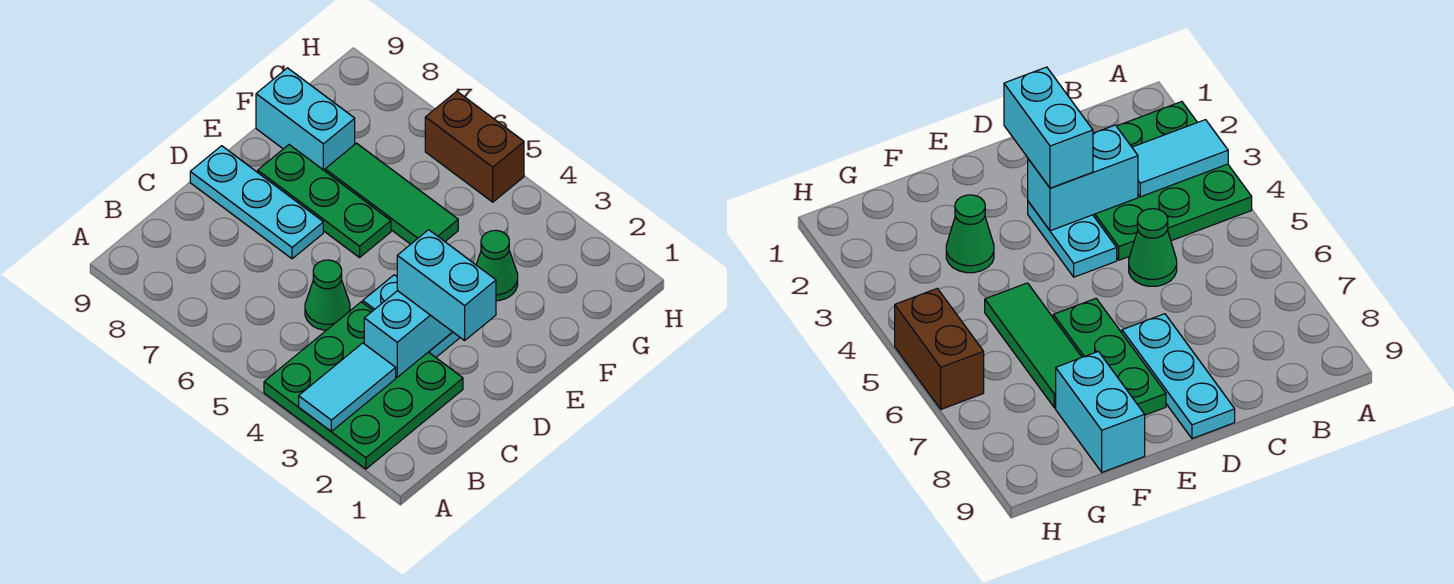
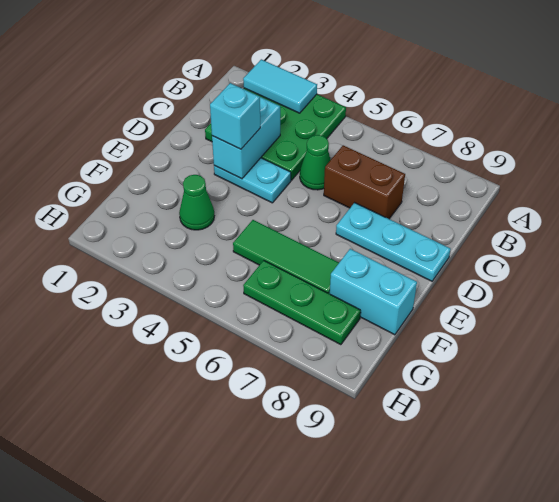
cyan 1x2 tile [299,343,396,431] -> cyan 1x2 tile turned to [243,59,317,113]
cyan 1x2 brick [397,230,496,340] -> cyan 1x1 brick [210,83,260,149]
green 1x3 plate [258,145,391,258] -> green 1x3 plate moved to [243,260,361,345]
brown 1x2 brick [425,91,524,202] -> brown 1x2 brick moved to [324,145,405,219]

